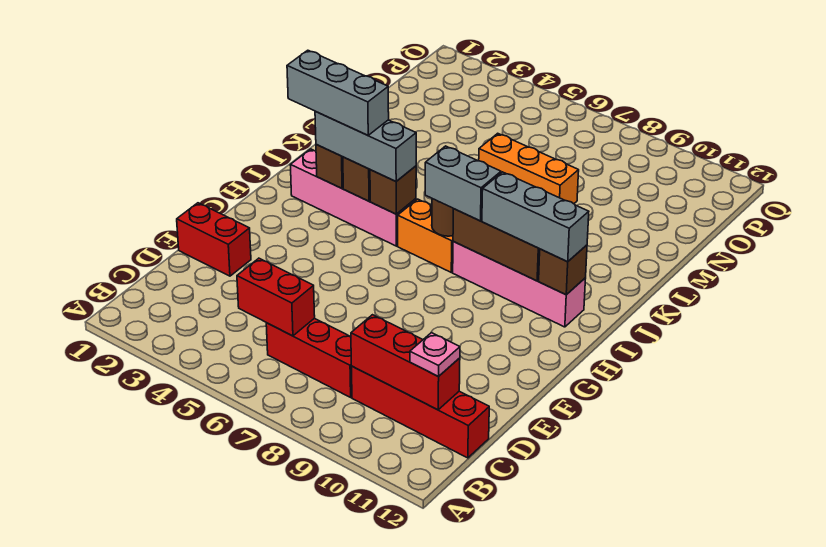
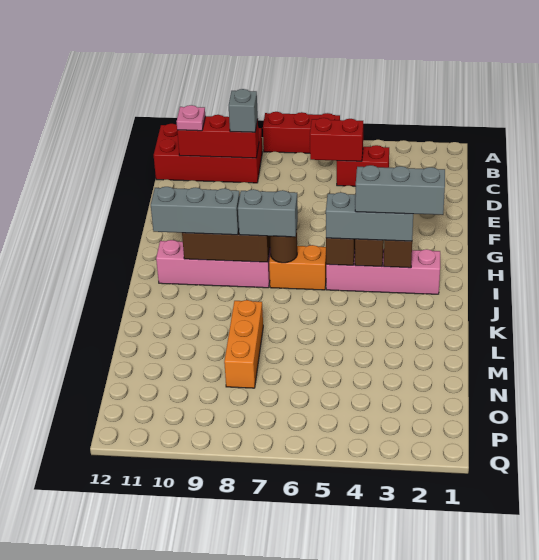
red 1x3 brick [266,318,352,397] -> red 1x3 brick moved to [263,112,340,153]
red 1x4 brick [351,366,489,458] -> red 2x4 brick [154,124,262,183]
none -> grey 1x1 brick [229,89,258,132]
red 1x2 brick [177,203,251,276] -> red 1x2 brick moved to [337,145,389,186]
brown 1x1 brick [539,245,587,295] -> none
orange 1x3 brick [479,133,579,204] -> orange 1x3 brick turned to [224,300,263,388]

